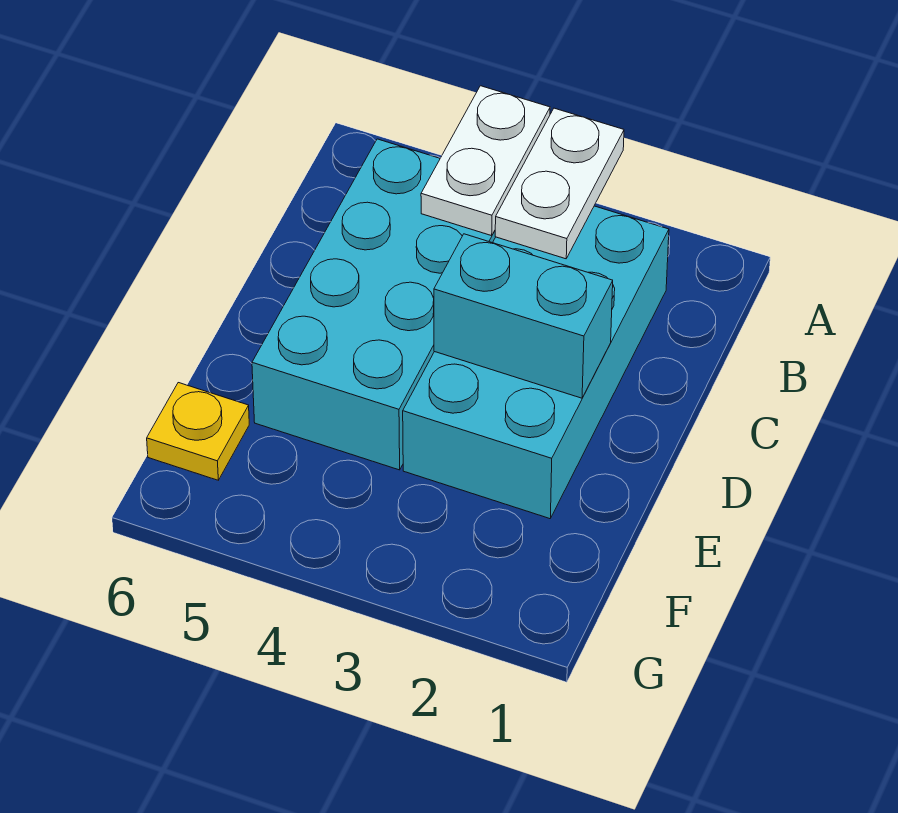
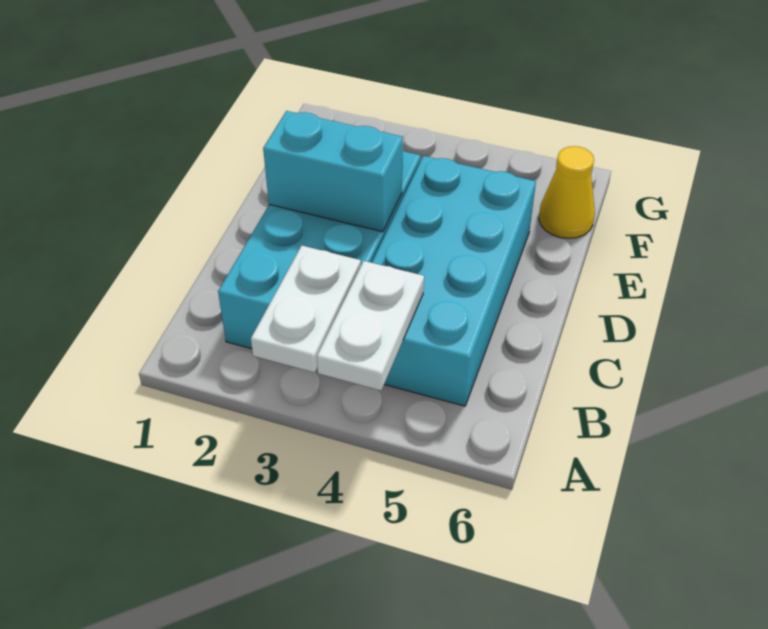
yellow 1x1 plate [147,383,249,480] -> yellow 1x1 cone [539,146,595,238]

